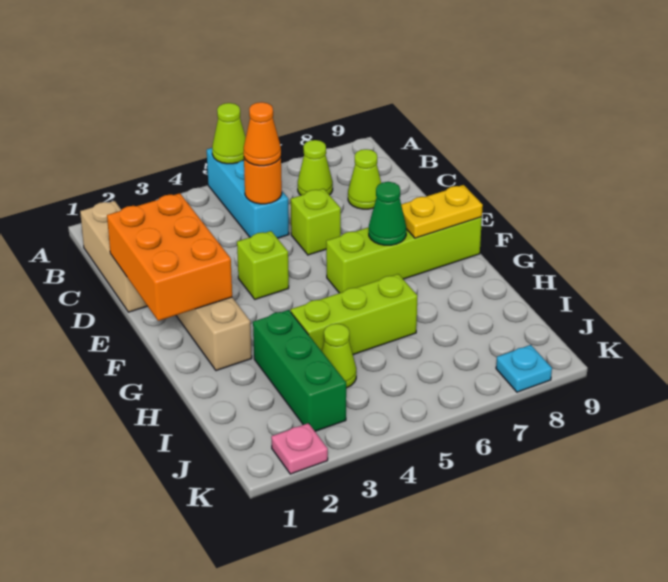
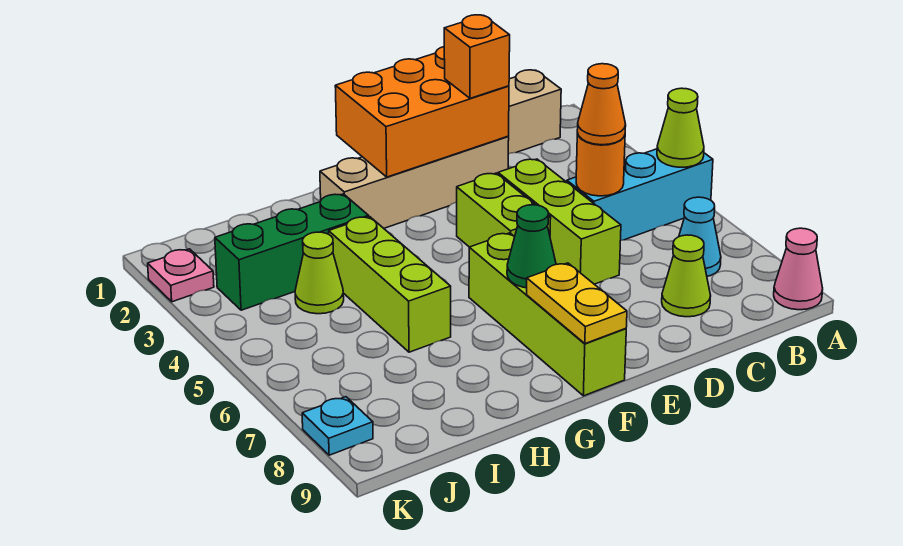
none -> pink 1x1 cone [774,228,823,310]
lime 1x1 cone [298,140,333,195] -> cyan 1x1 cone [679,197,721,276]
none -> orange 1x1 brick [444,15,510,98]
lime 1x1 brick [291,189,341,255] -> lime 1x3 brick [498,159,621,284]
lime 1x1 brick [237,231,289,299] -> lime 1x2 brick [457,173,551,247]

